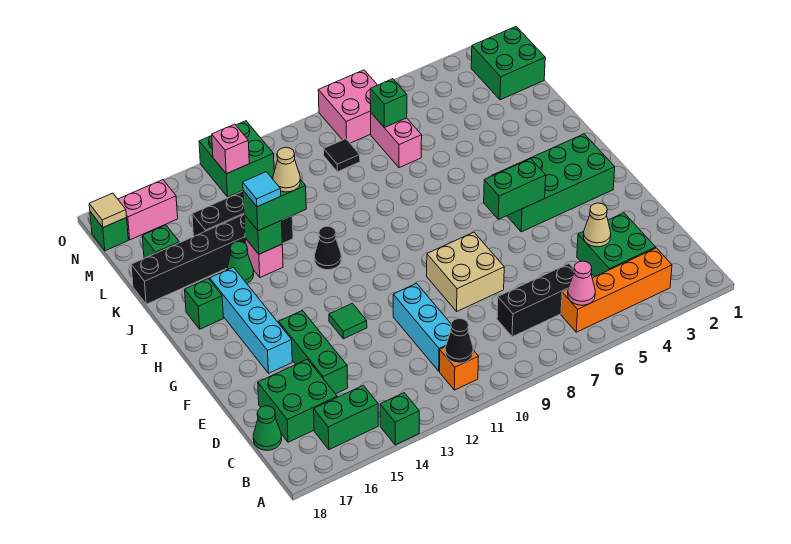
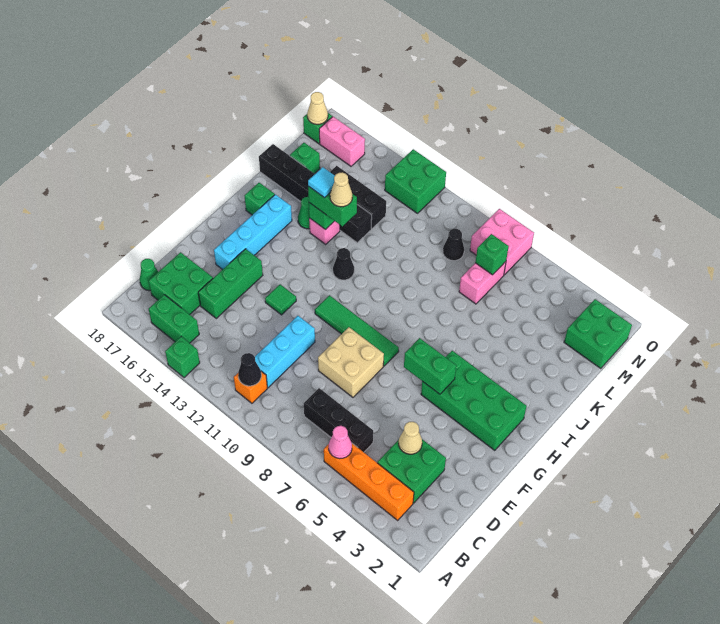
none -> green 1x4 tile [315,295,399,366]
black 1x1 tile [324,139,360,172] -> black 1x1 cone [443,229,464,261]
pink 1x1 brick [212,124,249,174] -> none
tan 1x1 tile [89,193,127,227] -> tan 1x1 cone [307,92,328,124]

